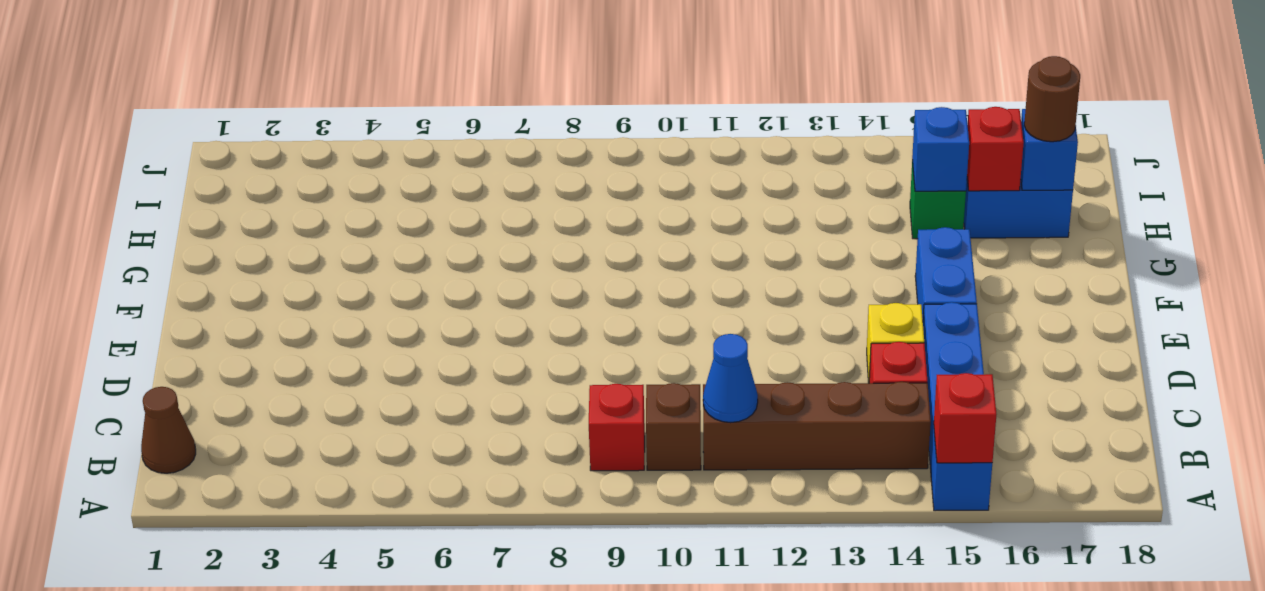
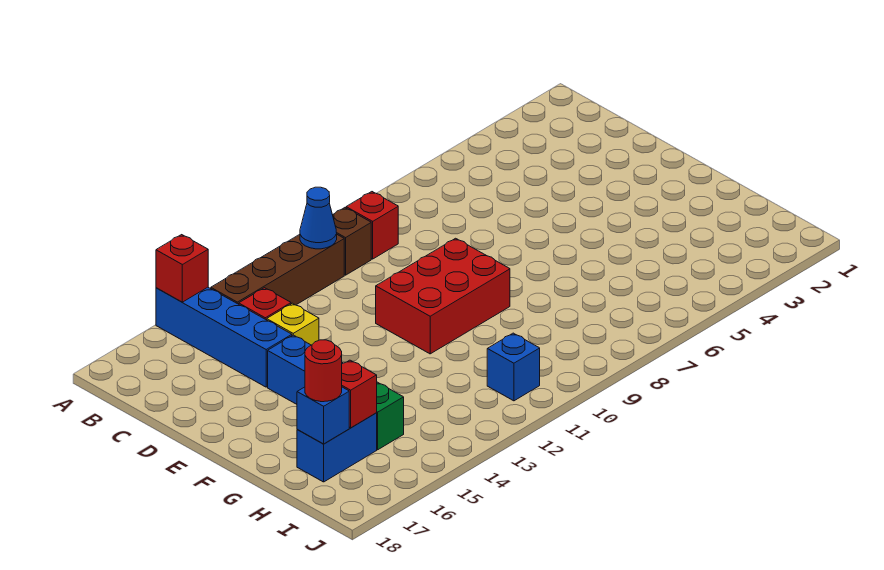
brown 1x1 cone [141,387,196,473] -> none
none -> red 2x3 brick [376,238,510,354]
blue 1x1 brick [912,107,969,191] -> blue 1x1 brick moved to [487,333,540,401]
brown 1x1 round brick [1024,56,1080,142] -> red 1x1 round brick [305,340,342,402]

